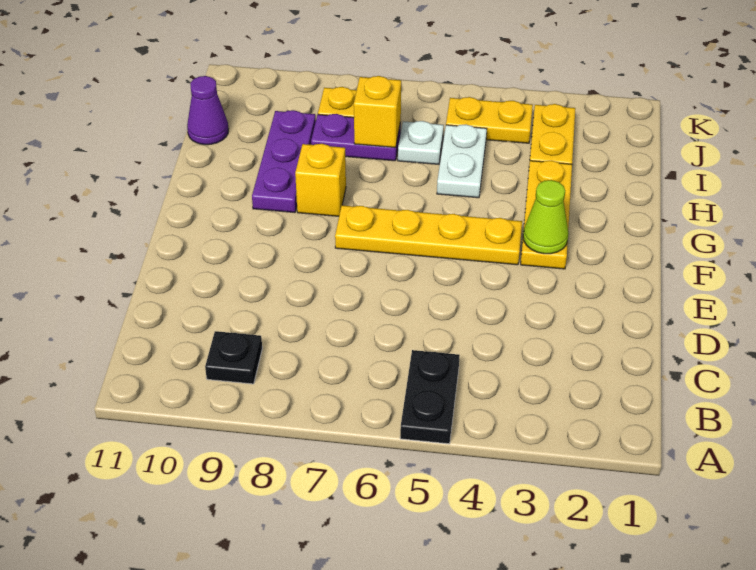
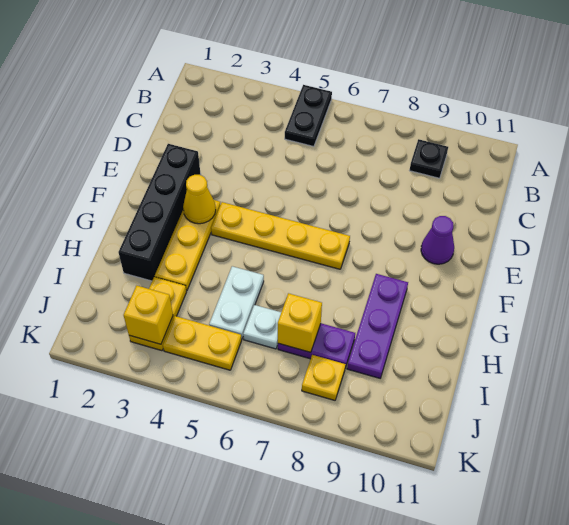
none -> black 1x4 brick [118,144,201,281]
lime 1x1 cone [523,180,569,254] -> yellow 1x1 cone [183,175,216,224]
yellow 1x1 brick [295,144,346,216] -> yellow 1x1 brick moved to [124,286,173,344]
purple 1x1 cone [187,76,228,145] -> purple 1x1 cone moved to [421,216,454,264]

